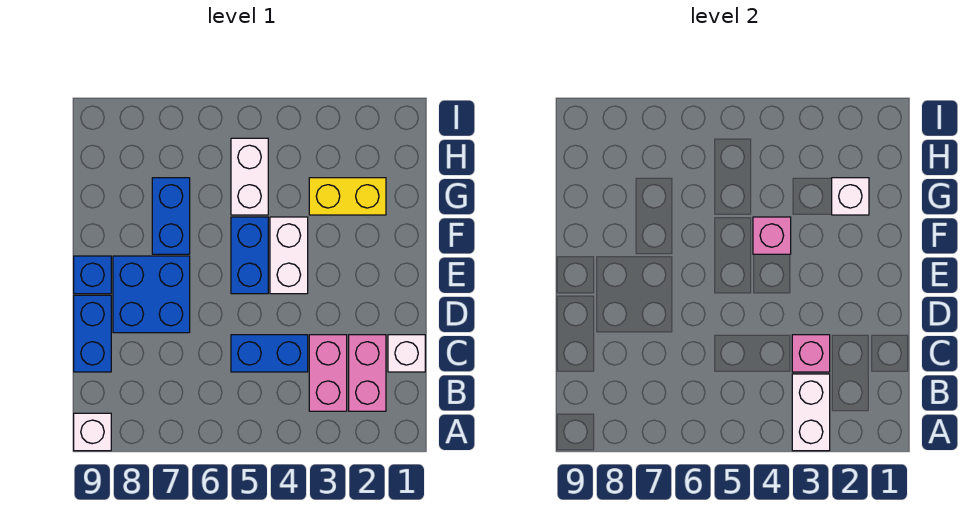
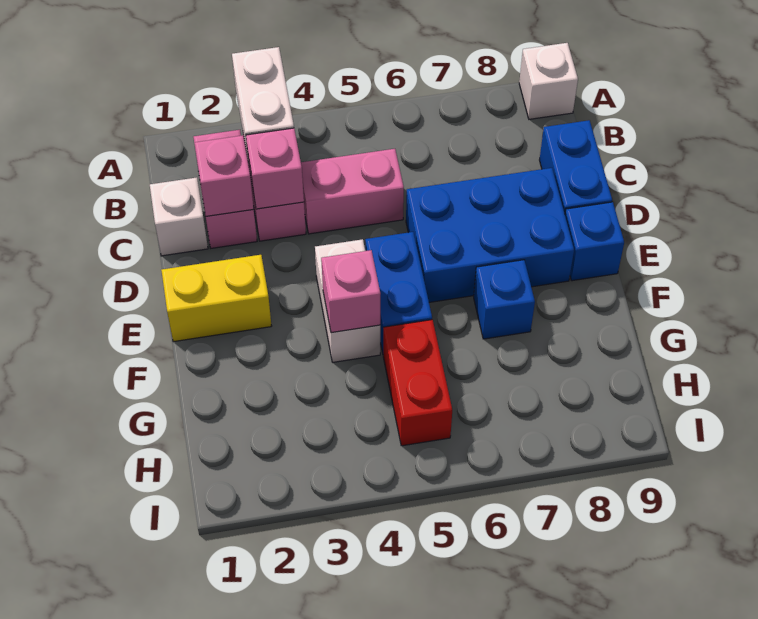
none -> pink 1x1 brick [194,135,254,216]
blue 1x2 brick [231,335,308,372] -> pink 1x2 brick [301,149,404,234]
blue 2x2 brick [113,256,190,333] -> blue 2x3 brick [406,168,574,302]
blue 1x2 brick [152,178,190,254] -> blue 1x1 brick [474,260,535,339]
yellow 1x2 brick [309,178,386,215] -> yellow 1x2 brick moved to [161,255,271,342]
white 1x1 brick [832,178,869,215] -> none
white 1x2 brick [231,138,268,215] -> red 1x2 brick [383,320,452,446]

